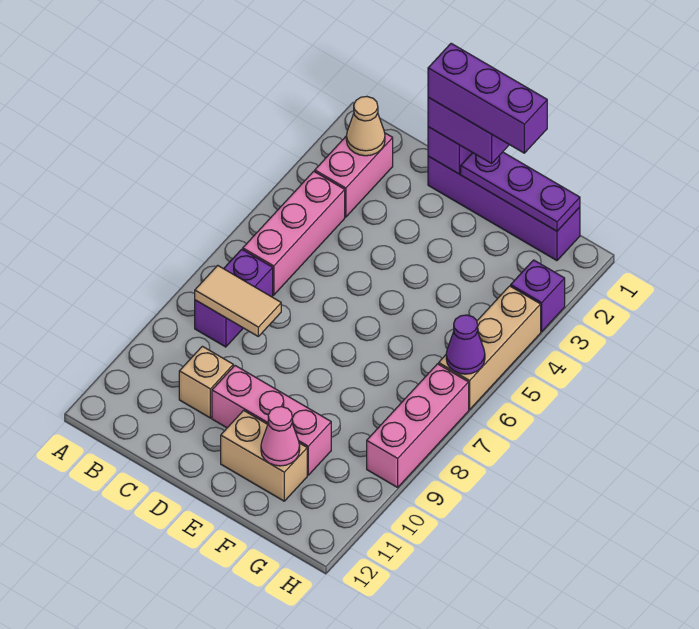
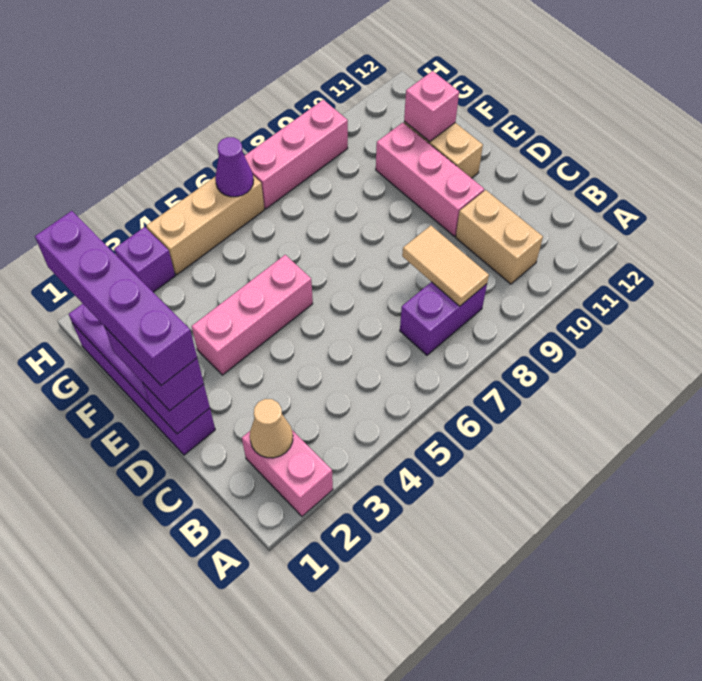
pink 1x2 brick [315,133,393,217] -> pink 1x2 brick turned to [242,430,333,516]
pink 1x3 brick [243,171,345,295] -> pink 1x3 brick moved to [192,255,313,375]
tan 1x1 brick [179,346,233,418] -> tan 1x2 brick [456,190,543,284]
purple 1x3 brick [428,43,547,153] -> purple 1x4 brick [35,211,197,386]
pink 1x1 cone [261,407,300,466] -> pink 1x1 brick [404,71,459,142]

